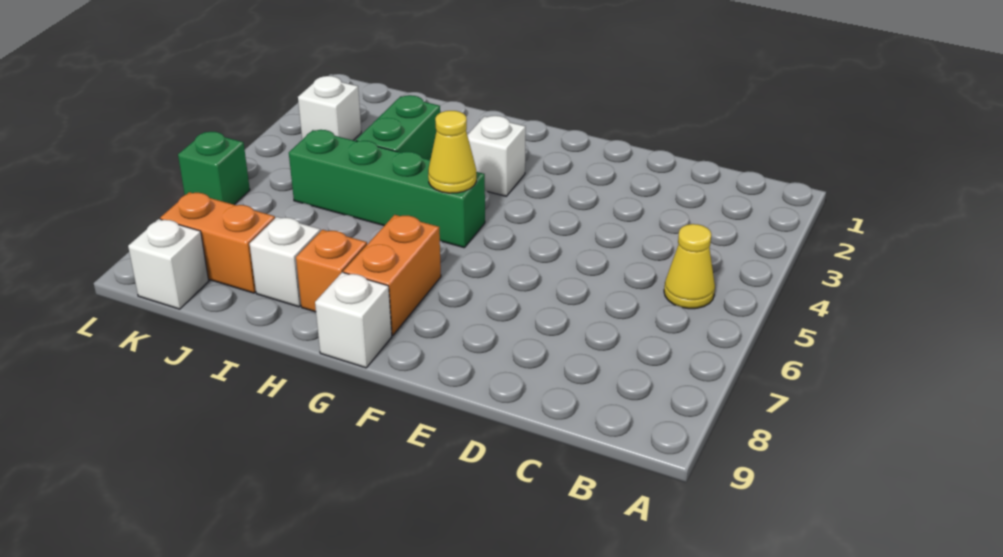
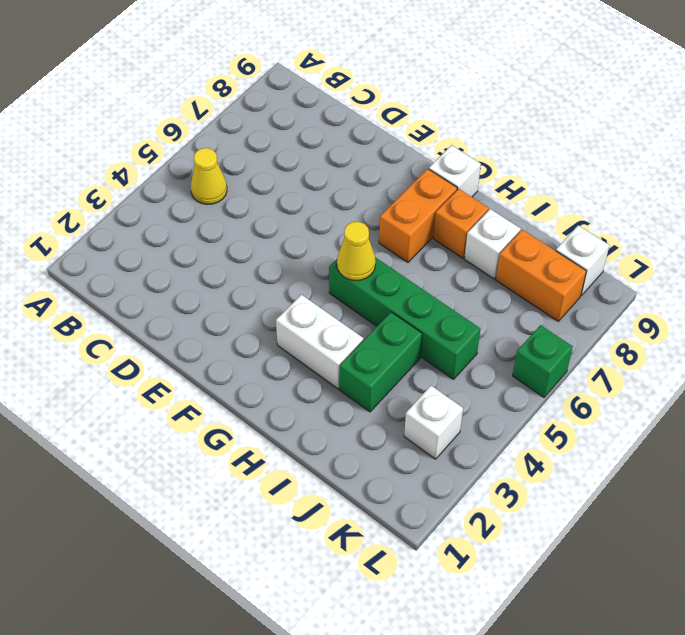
white 1x1 brick [467,116,526,196] -> white 1x2 brick [276,295,363,389]

